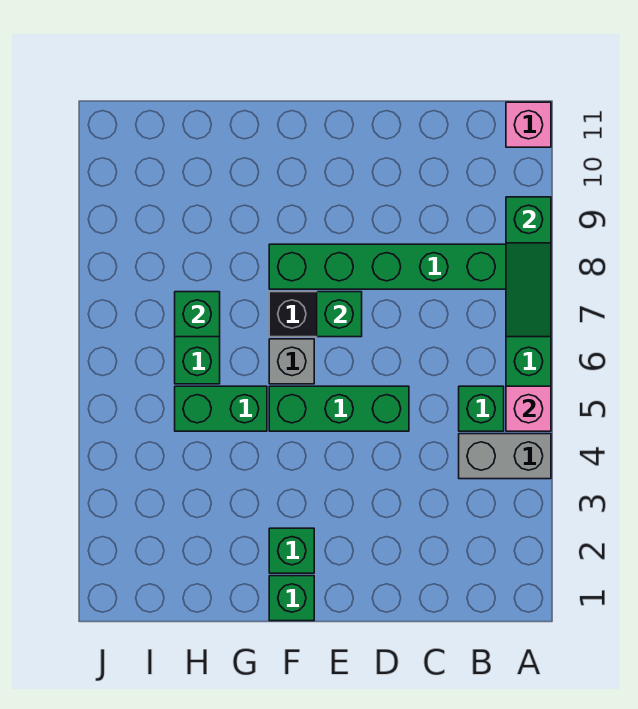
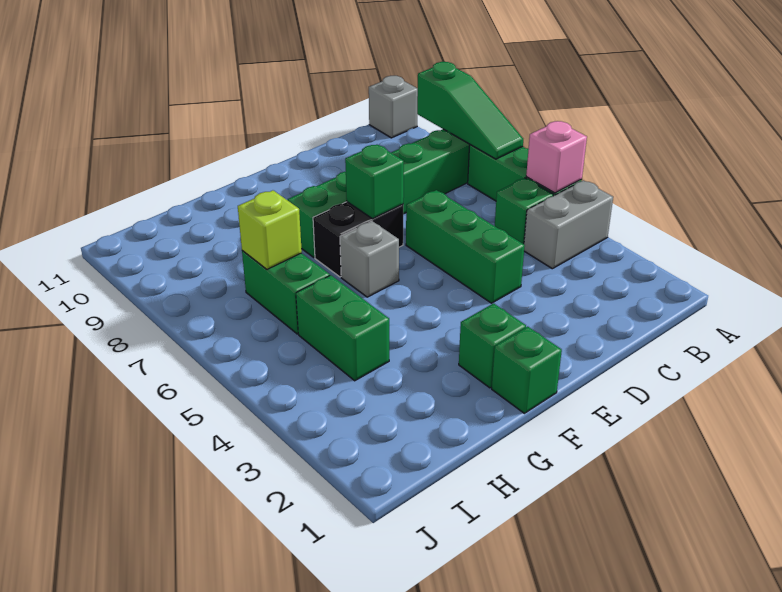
pink 1x1 brick [506,102,551,147] -> grey 1x1 brick [369,76,418,138]
green 1x3 brick [269,386,409,431] -> green 1x3 brick turned to [406,190,525,303]
green 1x2 brick [175,386,267,431] -> green 1x2 brick turned to [296,275,389,381]
green 1x1 brick [175,292,220,337] -> lime 1x1 brick [238,190,302,269]

